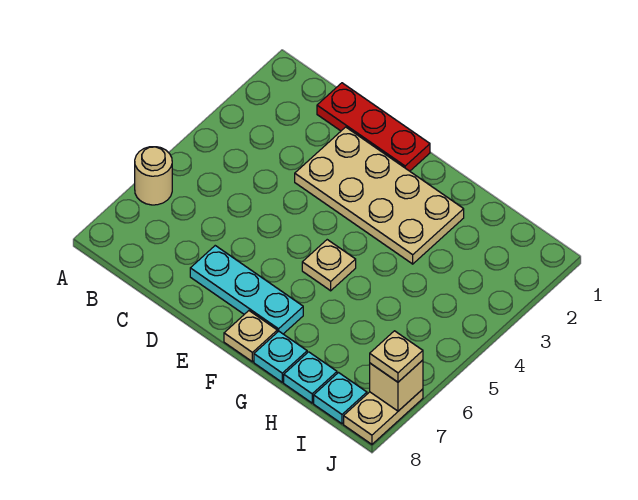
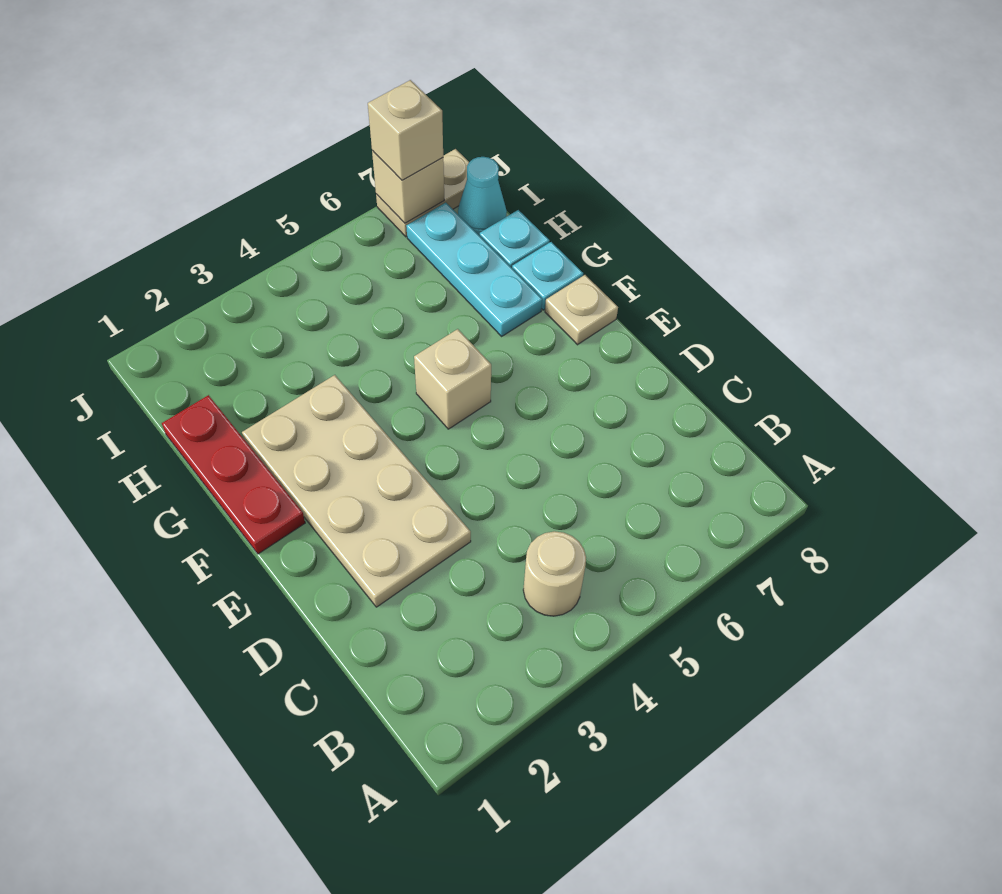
tan 1x1 round brick [135,147,172,205] -> tan 1x1 round brick moved to [523,531,586,616]
red 1x3 plate [317,83,430,171] -> red 1x3 plate moved to [162,395,305,554]
cyan 1x3 plate [190,246,303,334] -> cyan 1x3 plate moved to [406,203,542,336]
tan 1x1 plate [302,240,356,291] -> tan 1x1 brick [414,329,491,429]
cyan 1x1 plate [314,373,367,424] -> cyan 1x1 cone [458,157,507,236]
tan 1x1 plate [370,331,423,382] -> tan 1x1 brick [368,80,443,180]

